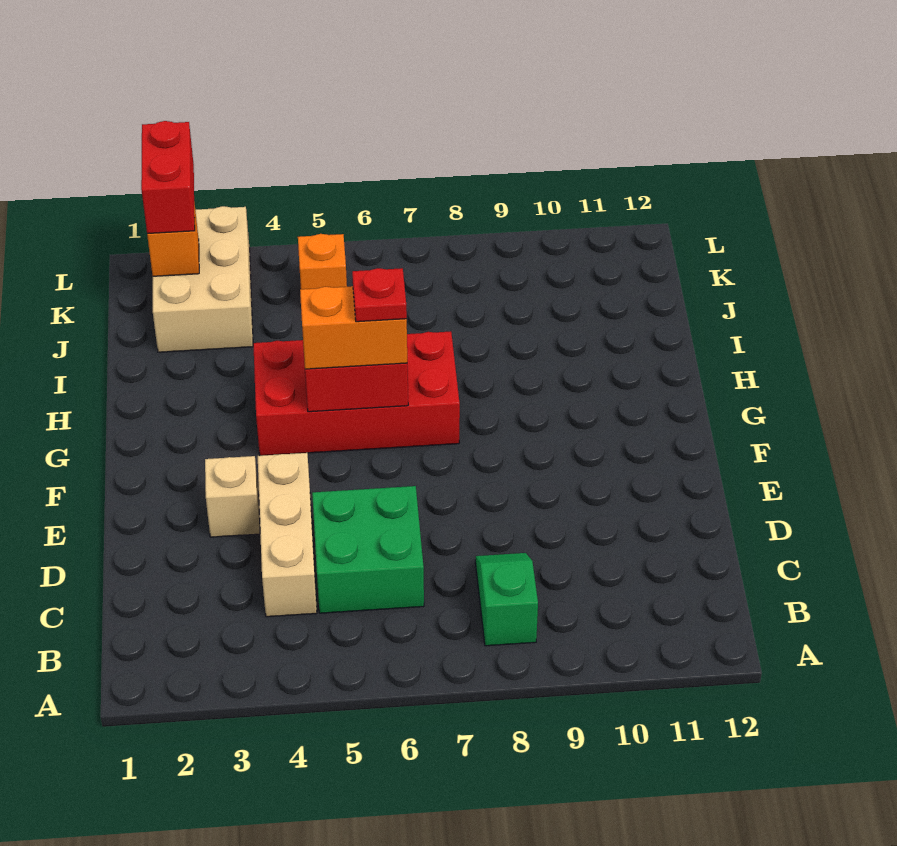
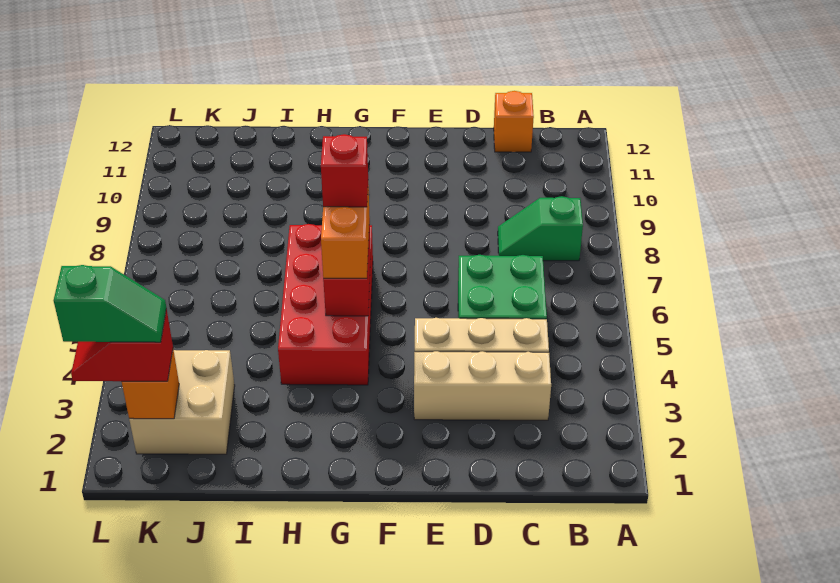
tan 1x1 brick [205,456,260,537] -> tan 1x3 brick [414,351,551,420]
red 1x1 plate [352,268,407,322] -> red 1x1 brick [321,134,368,207]
tan 2x3 brick [153,206,253,352] -> tan 2x2 brick [129,350,235,454]
red 1x2 brick [141,121,195,234] -> red 1x2 slope [71,309,173,382]
none -> green 1x2 slope [54,265,166,342]
orange 1x1 brick [298,234,347,289] -> orange 1x1 brick moved to [494,91,534,152]

